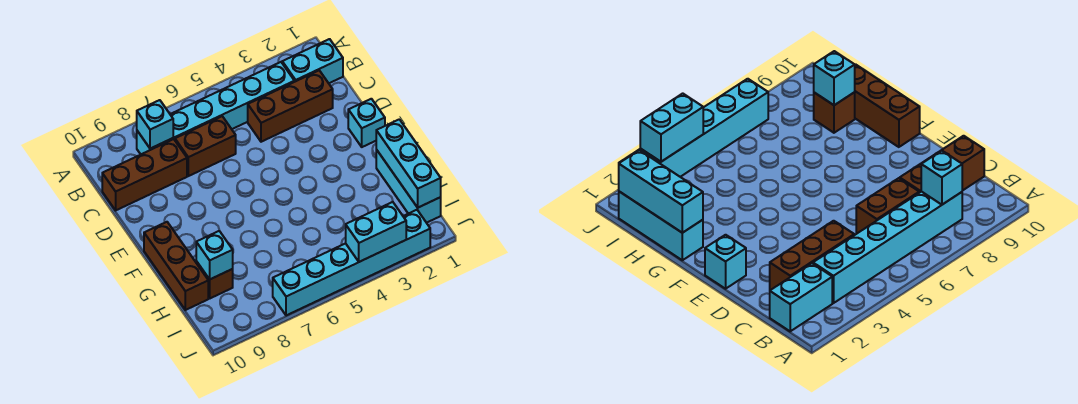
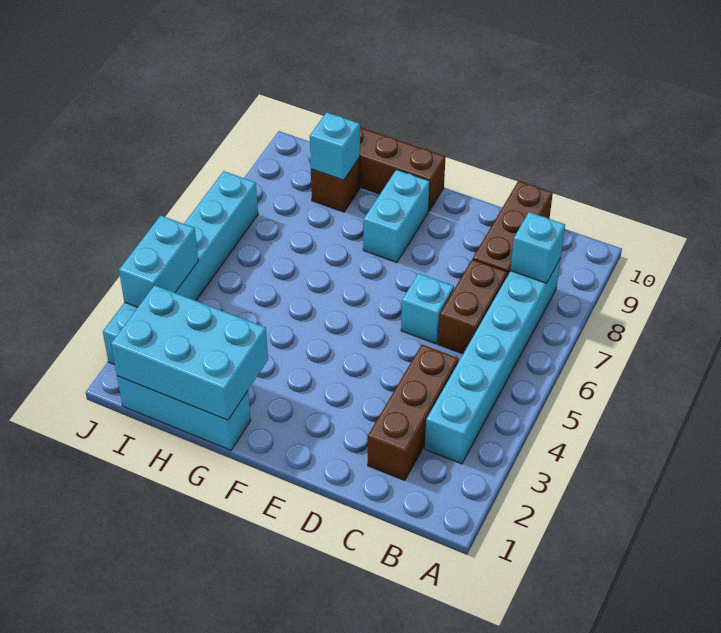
cyan 1x2 brick [282,39,343,83] -> cyan 1x2 brick moved to [363,170,430,263]
cyan 1x1 brick [348,99,385,147] -> cyan 1x1 brick moved to [401,273,454,344]
cyan 1x3 brick [376,119,441,208] -> cyan 2x3 brick [111,285,268,420]

